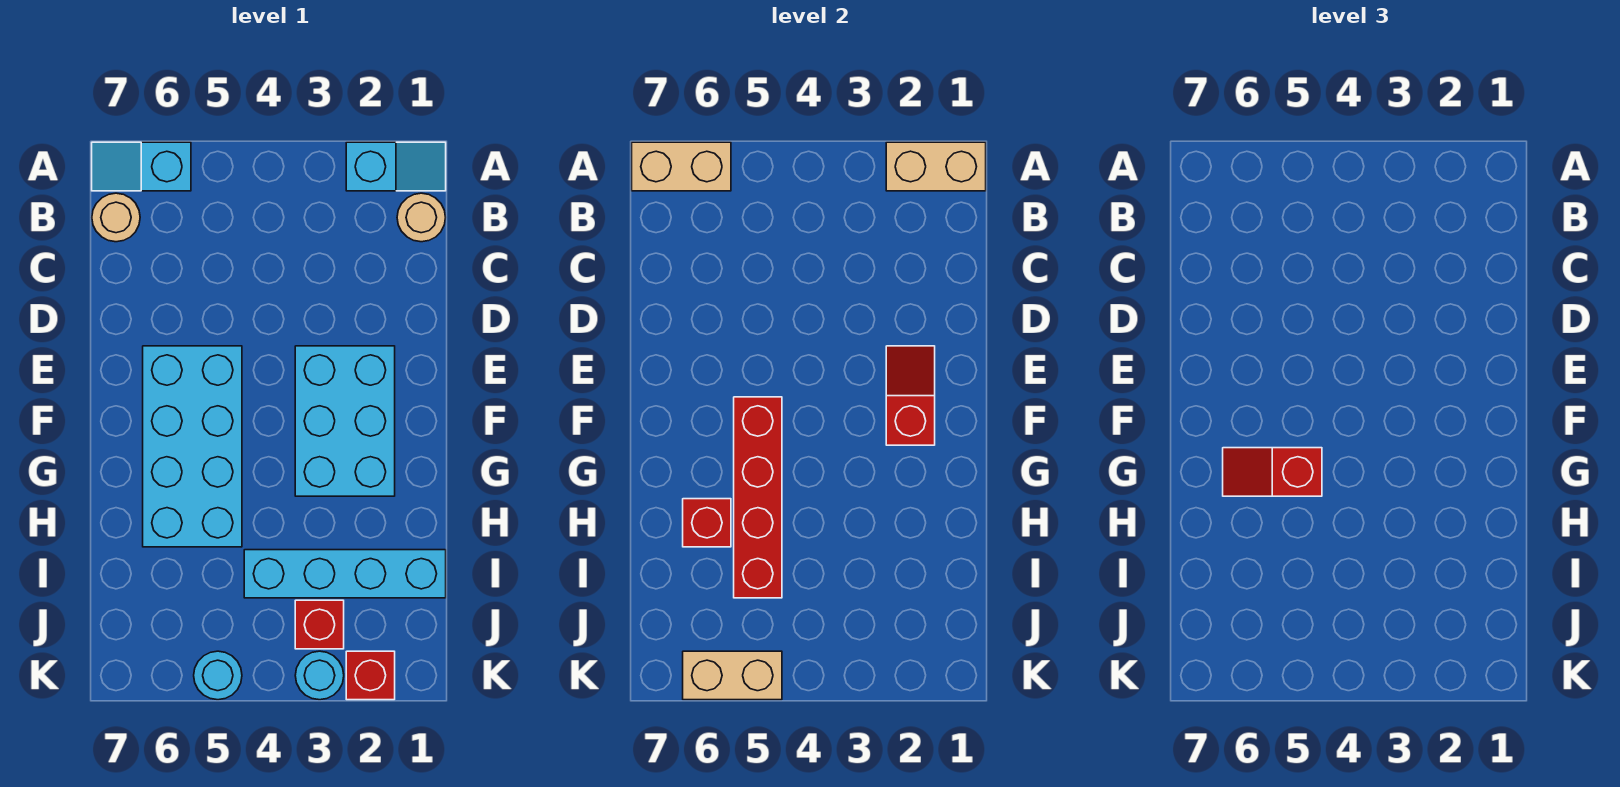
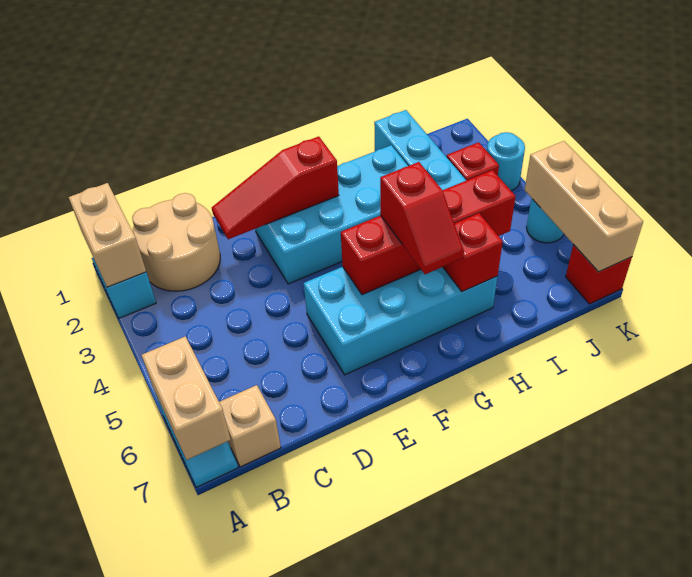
tan 1x1 round brick [397,193,446,242] -> tan 2x2 round brick [132,193,220,291]
tan 1x1 round brick [92,193,140,242] -> tan 1x1 brick [219,385,281,467]
cyan 2x3 brick [295,346,395,496] -> cyan 2x4 brick [255,145,408,284]
red 1x2 slope [886,346,935,445] -> red 1x3 slope [212,136,339,239]
red 1x1 brick [346,651,395,700] -> red 1x1 brick moved to [566,244,632,304]
tan 1x2 brick [683,651,782,700] -> tan 1x3 brick [525,141,643,272]

